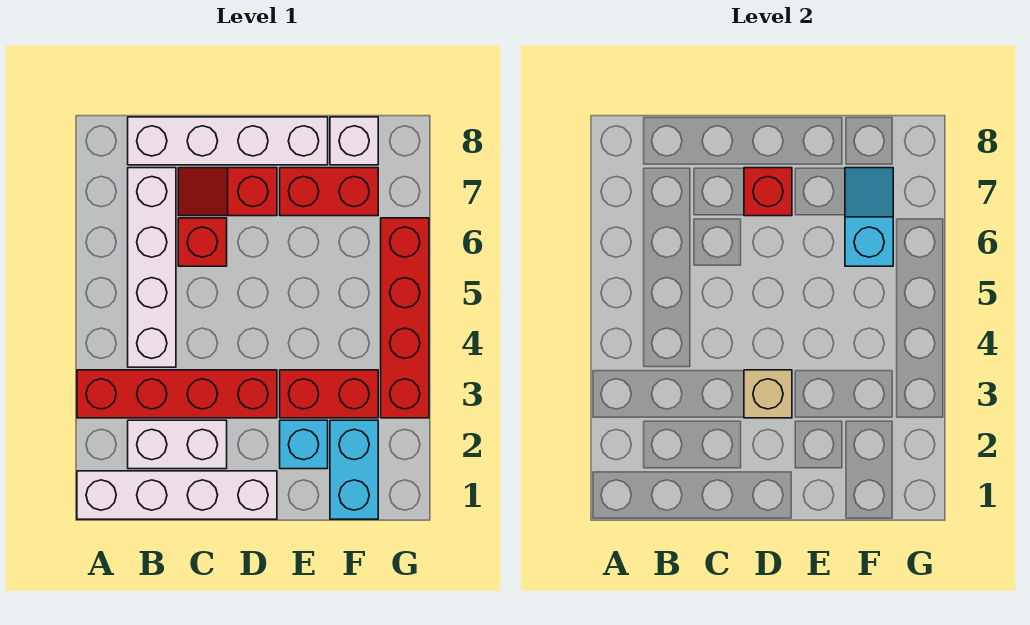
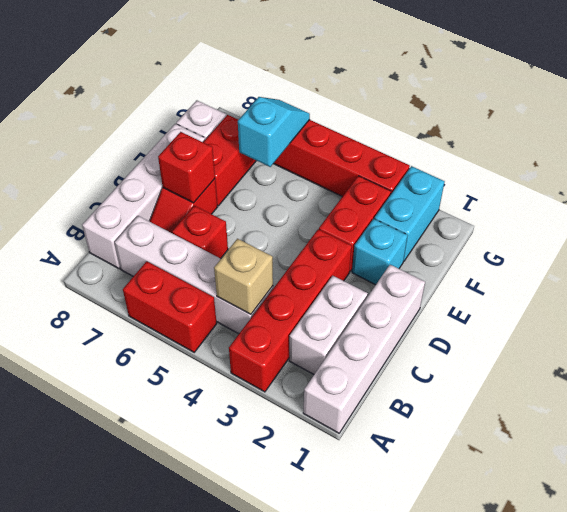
none -> red 1x2 brick [123,261,217,352]
tan 1x1 brick [744,370,792,418] -> tan 1x1 brick moved to [214,239,273,314]
cyan 1x2 brick [330,420,378,519] -> cyan 1x2 brick turned to [374,166,445,261]
cyan 1x2 slope [845,168,893,266] -> cyan 1x2 slope turned to [238,97,310,167]

